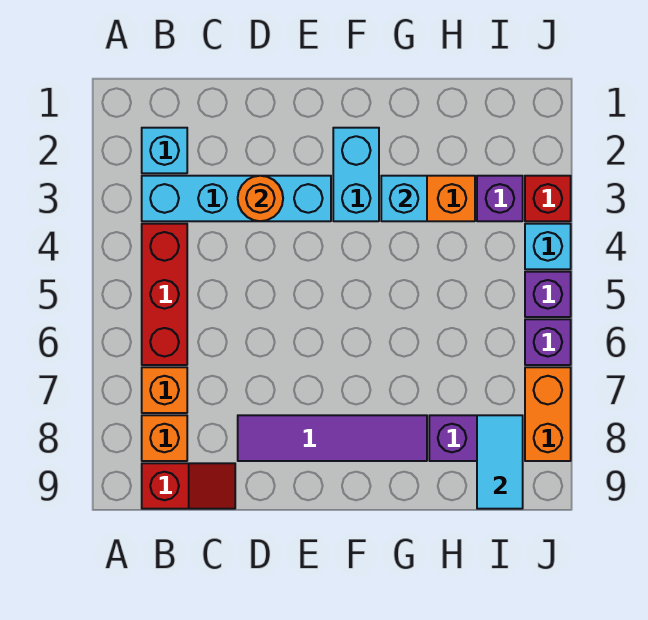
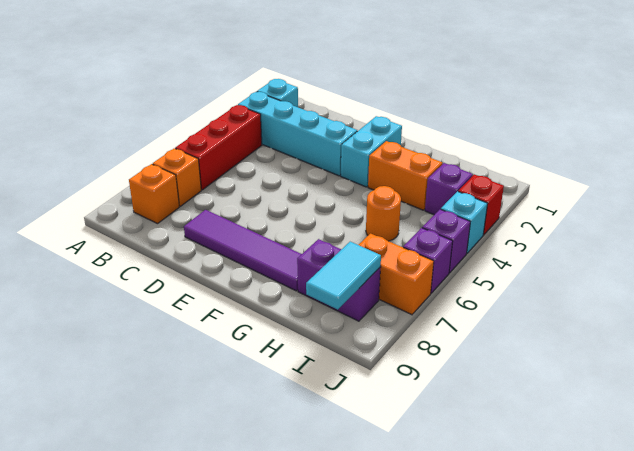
red 1x2 slope [142,463,235,509] -> none
orange 1x1 round brick [238,176,283,221] -> orange 1x1 round brick moved to [366,186,401,241]
cyan 1x1 brick [381,176,427,221] -> none
orange 1x2 brick [525,367,571,461] -> orange 1x2 brick turned to [359,234,434,315]

